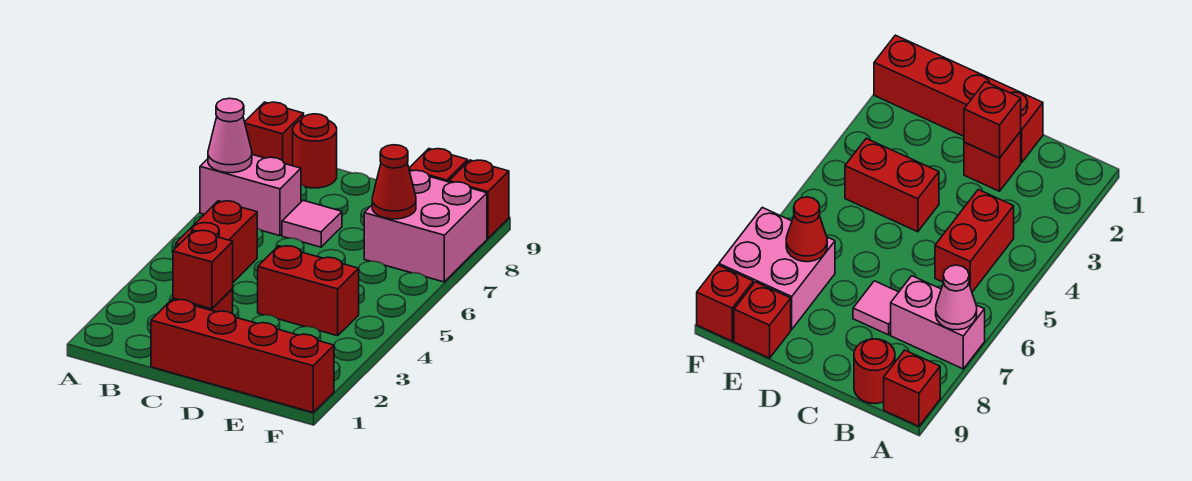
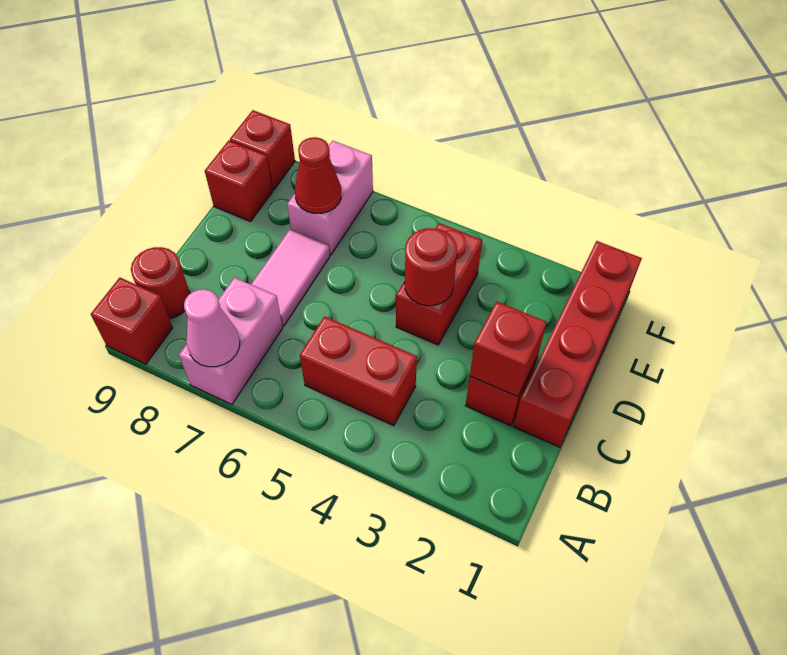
pink 1x1 tile [282,201,342,247] -> pink 1x2 tile [251,230,330,326]
none -> red 1x1 round brick [405,228,457,306]
pink 2x2 brick [364,170,487,282] -> pink 1x2 brick [287,141,373,255]

